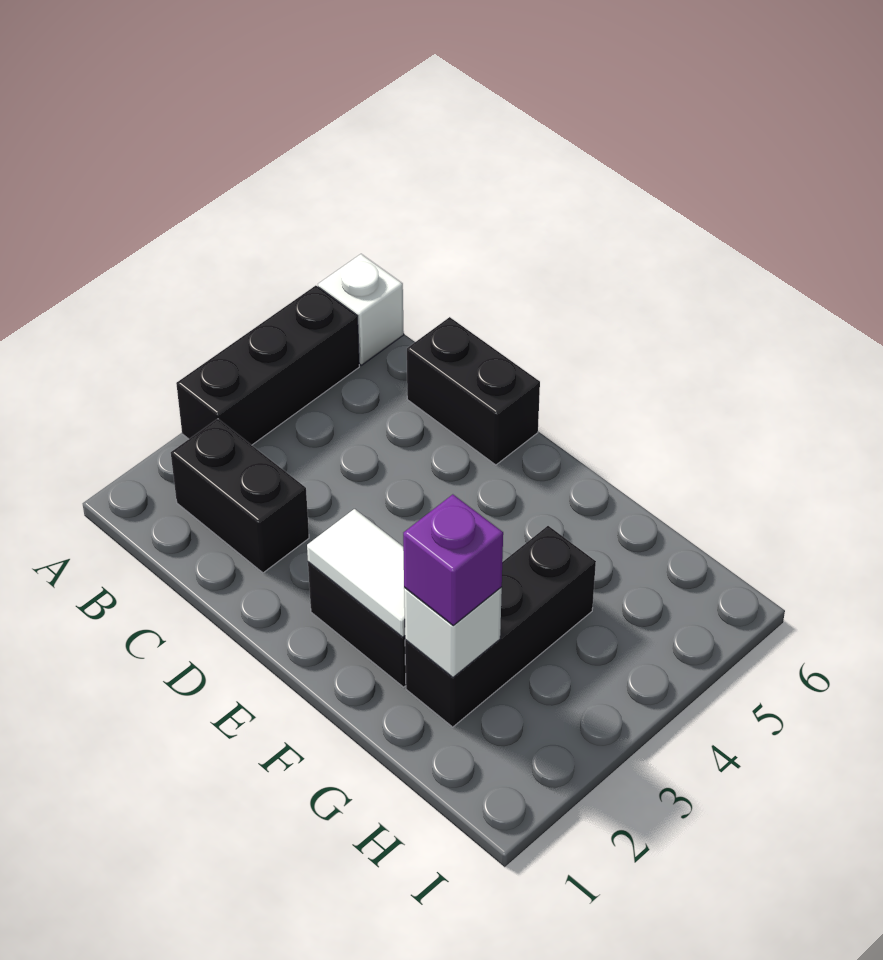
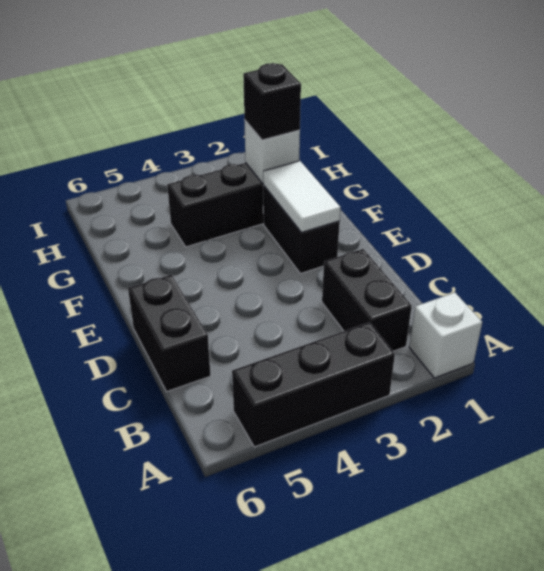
white 1x1 brick [318,254,404,365] -> white 1x1 brick moved to [409,292,482,378]
purple 1x1 brick [403,494,503,625] -> black 1x1 brick [243,63,301,140]

